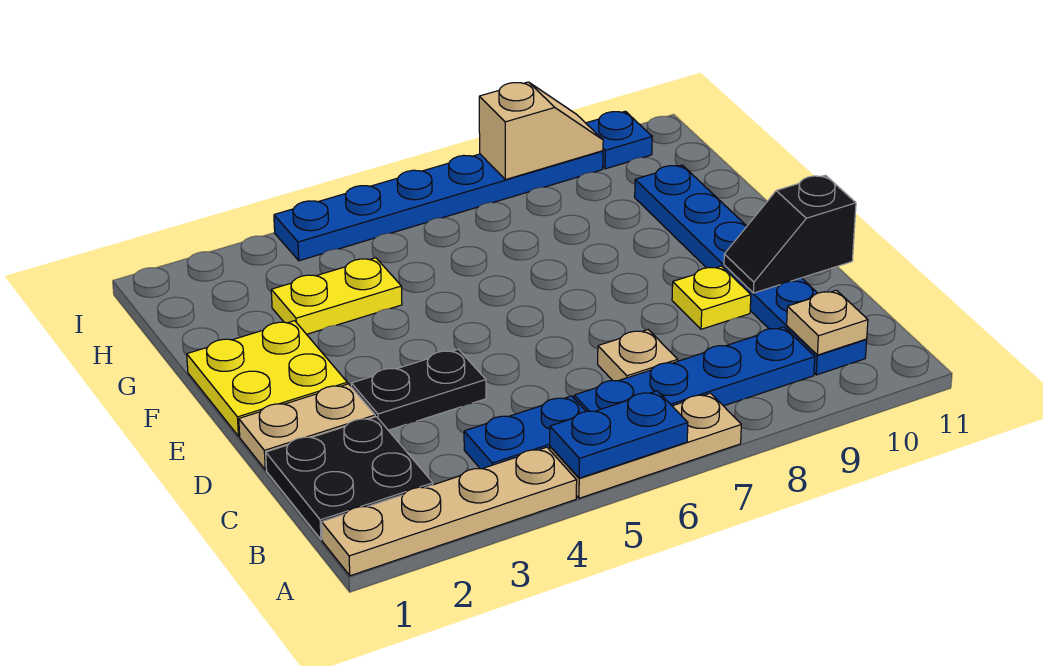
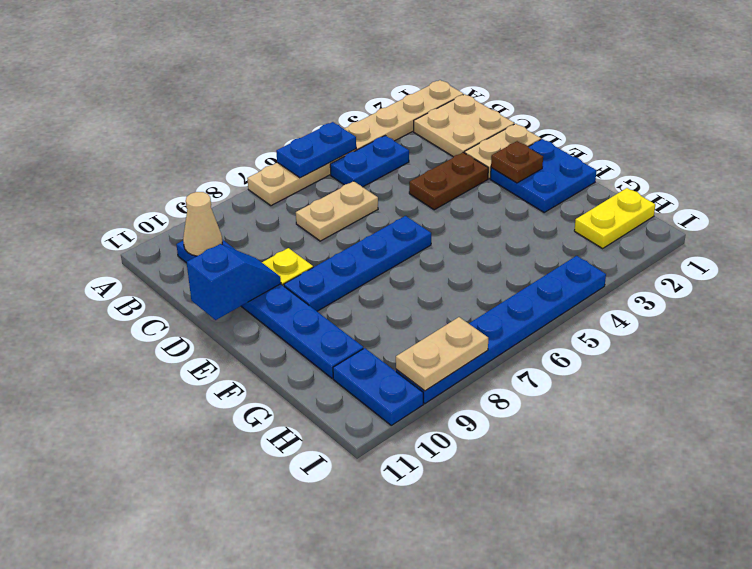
black 2x2 plate [266,417,433,540] -> tan 2x2 plate [414,94,514,157]
blue 1x4 plate [574,327,815,412] -> blue 1x4 plate moved to [284,216,431,311]
tan 1x1 plate [787,290,868,355] -> tan 1x1 cone [183,192,222,256]
tan 1x1 plate [598,330,678,381] -> tan 1x2 plate [296,181,378,241]
black 1x2 plate [351,349,486,430] -> brown 1x2 plate [409,152,488,210]
black 1x2 slope [724,175,856,293] -> blue 1x2 slope [187,244,281,320]
yellow 2x2 plate [187,321,347,436] -> blue 2x2 plate [490,139,596,212]
none -> brown 1x1 plate [491,141,543,183]
yellow 1x2 plate [271,258,402,334] -> yellow 1x2 plate moved to [574,188,655,248]
tan 1x2 slope [479,82,603,180] -> tan 1x2 plate [396,317,488,391]
blue 1x1 plate [586,111,652,169] -> blue 1x2 plate [333,348,423,425]

